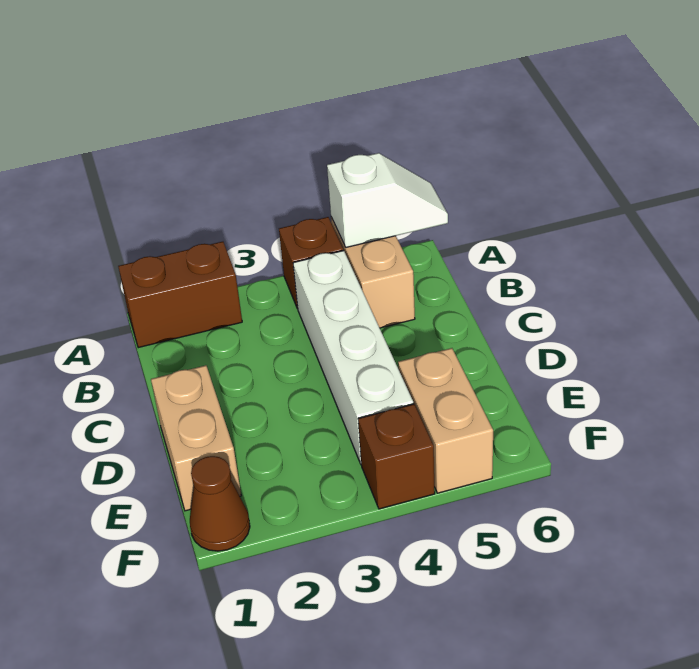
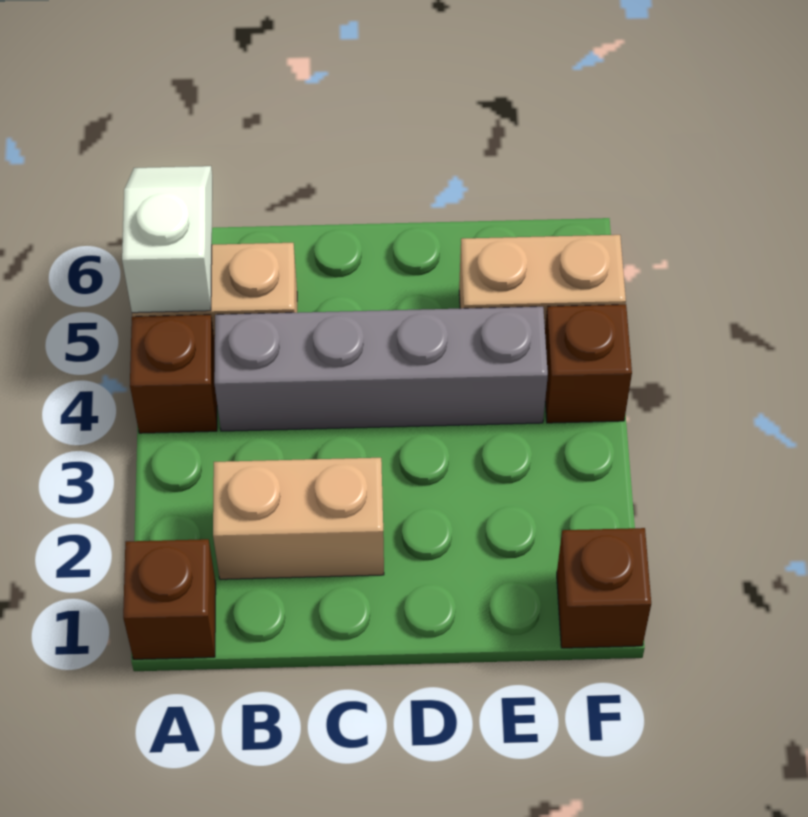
brown 1x2 brick [118,242,242,348] -> brown 1x1 brick [123,539,216,659]
white 1x4 brick [293,250,414,464] -> grey 1x4 brick [214,307,548,431]
tan 1x2 brick [151,365,241,511] -> tan 1x2 brick moved to [213,458,384,579]
brown 1x1 cone [190,456,250,551] -> brown 1x1 brick [557,528,651,648]

